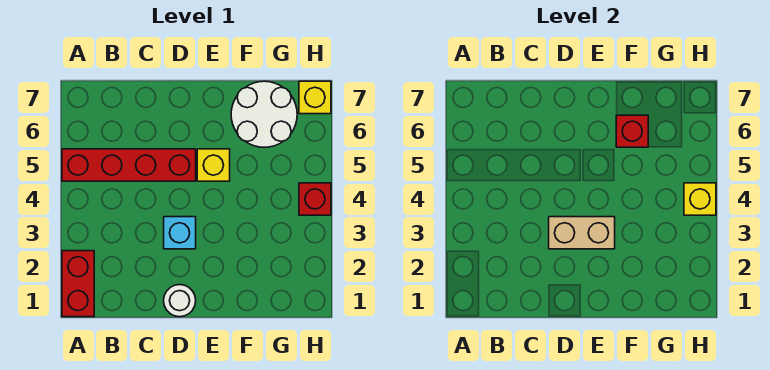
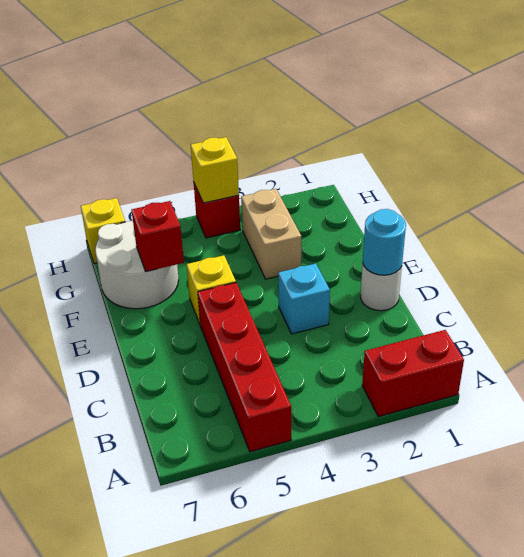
none -> cyan 1x1 round brick [363,209,406,275]
tan 1x2 brick [549,217,615,249] -> tan 1x2 brick moved to [241,189,301,279]

